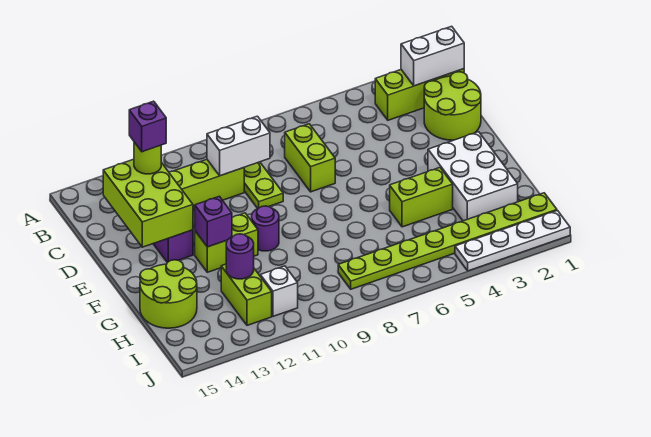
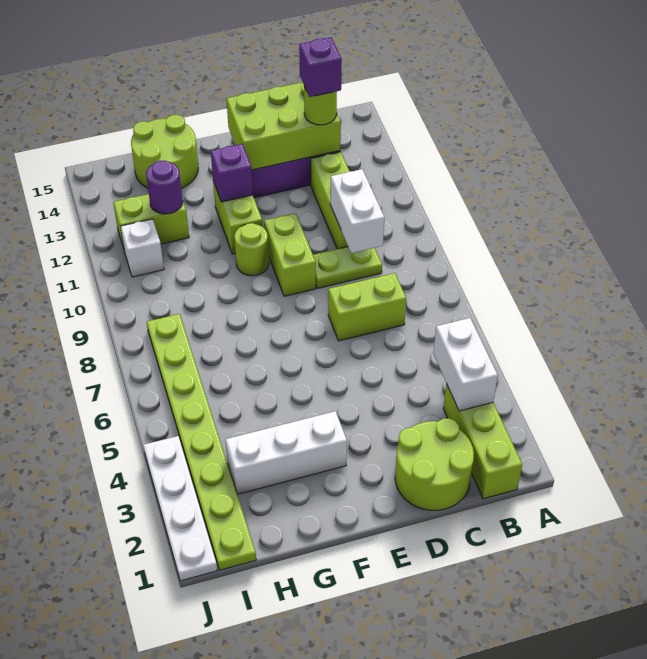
white 1x2 brick [401,26,464,86] -> white 1x2 brick moved to [433,318,498,411]
white 2x3 brick [428,132,518,221] -> white 1x3 brick [225,411,347,494]
purple 1x1 round brick [252,206,279,251] -> lime 1x1 round brick [234,223,269,276]
lime 1x2 brick [390,168,453,227] -> lime 1x2 brick moved to [264,213,316,296]

